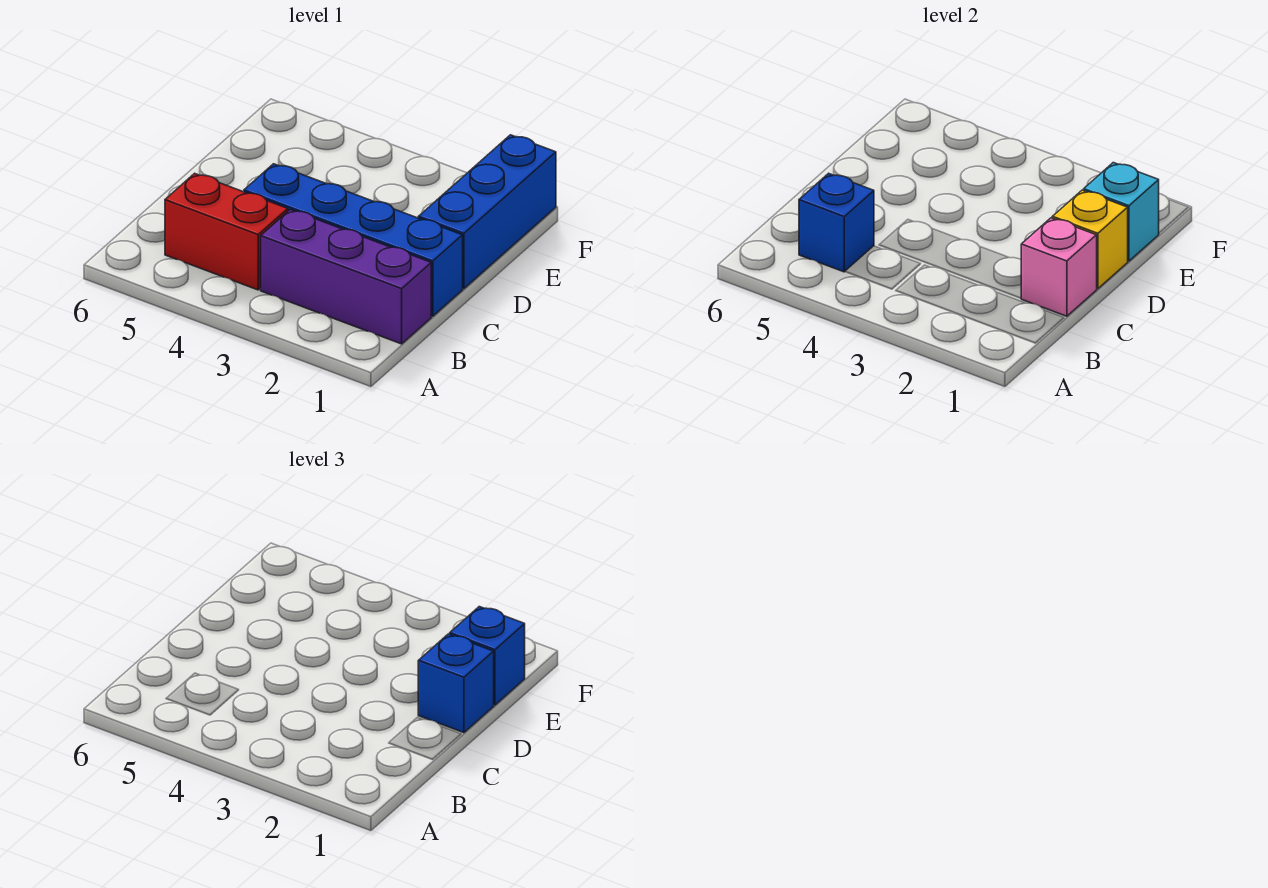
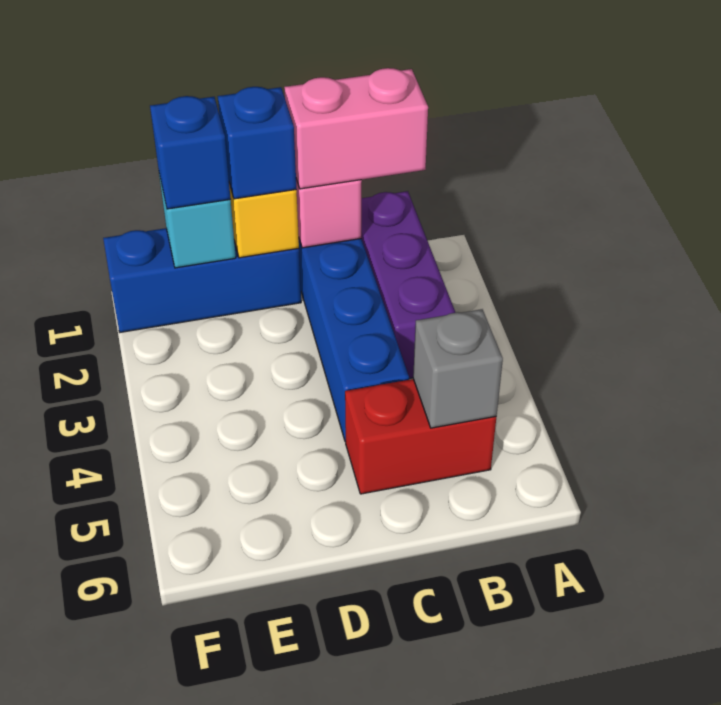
none -> pink 1x2 brick [284,68,428,189]
red 1x2 brick [165,173,288,290] -> red 1x2 brick turned to [345,379,496,494]
blue 1x1 brick [799,173,874,272] -> grey 1x1 brick [413,309,503,428]

